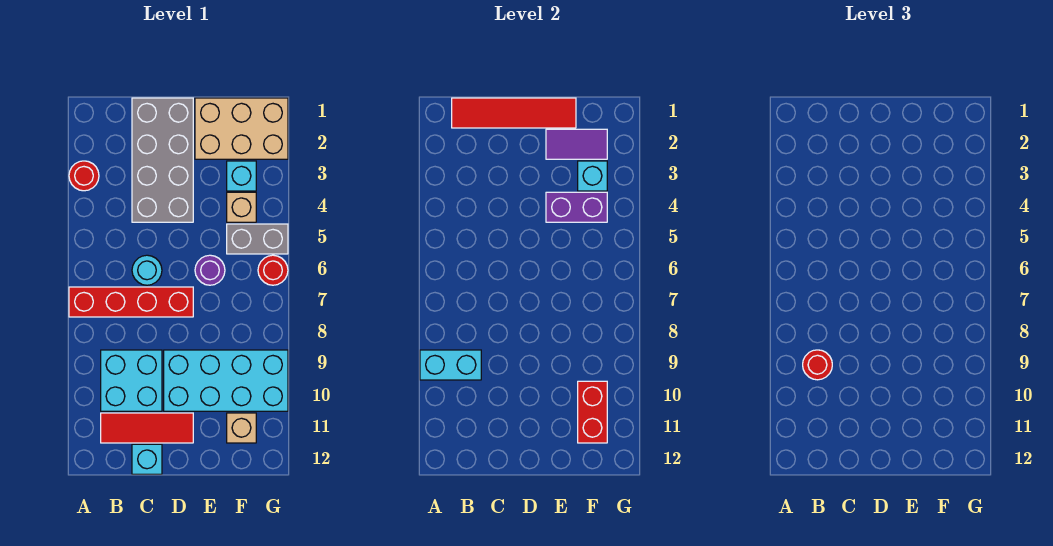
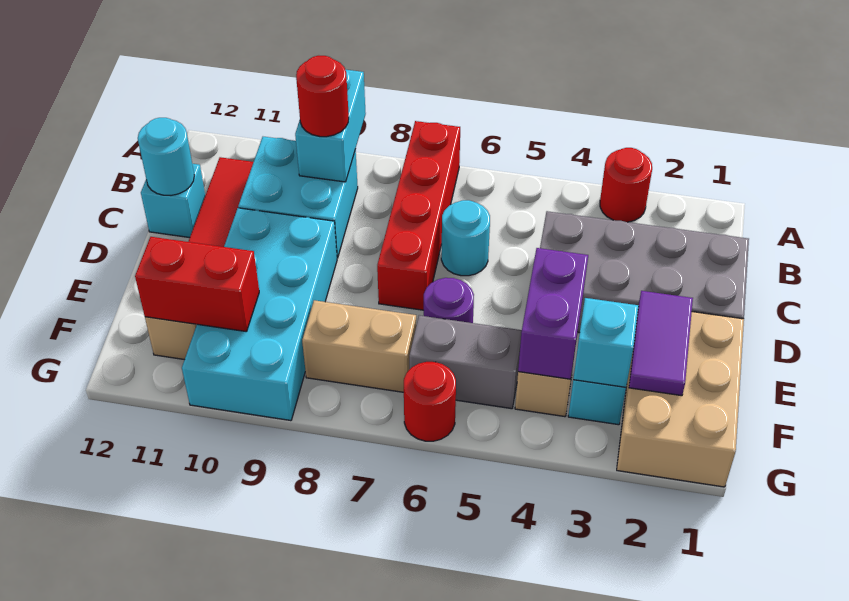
red 1x4 tile [452,98,576,128] -> none
none -> cyan 1x1 round brick [138,118,194,195]
grey 1x2 brick [227,224,288,254] -> grey 1x2 brick turned to [409,315,522,409]
none -> tan 1x2 brick [302,300,416,392]

